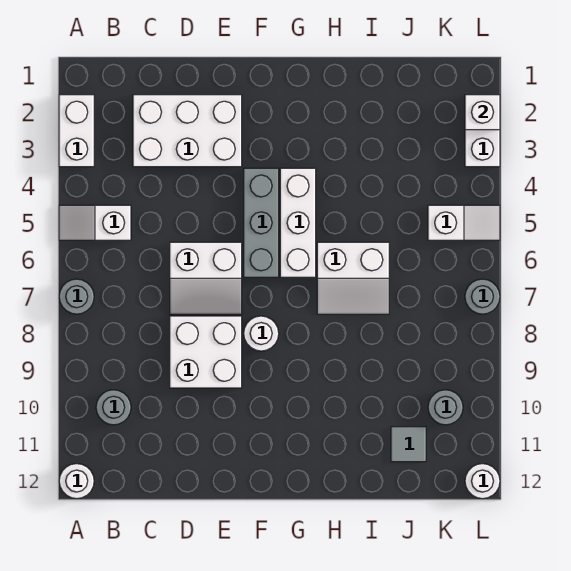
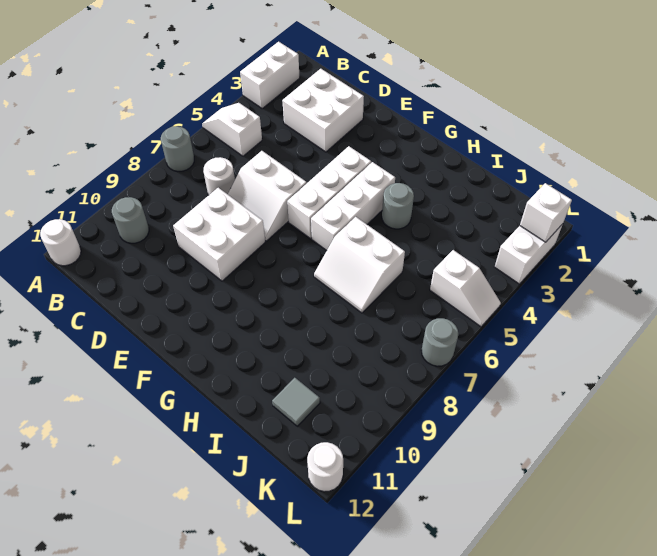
white 2x3 brick [133,95,242,167] -> white 2x2 brick [282,69,364,152]
grey 1x3 brick [244,168,279,277] -> white 1x3 brick [287,146,371,239]
white 1x1 round brick [244,316,279,351] -> white 1x1 round brick moved to [203,157,235,195]
grey 1x1 round brick [428,390,463,425] -> grey 1x1 round brick moved to [382,183,414,229]

